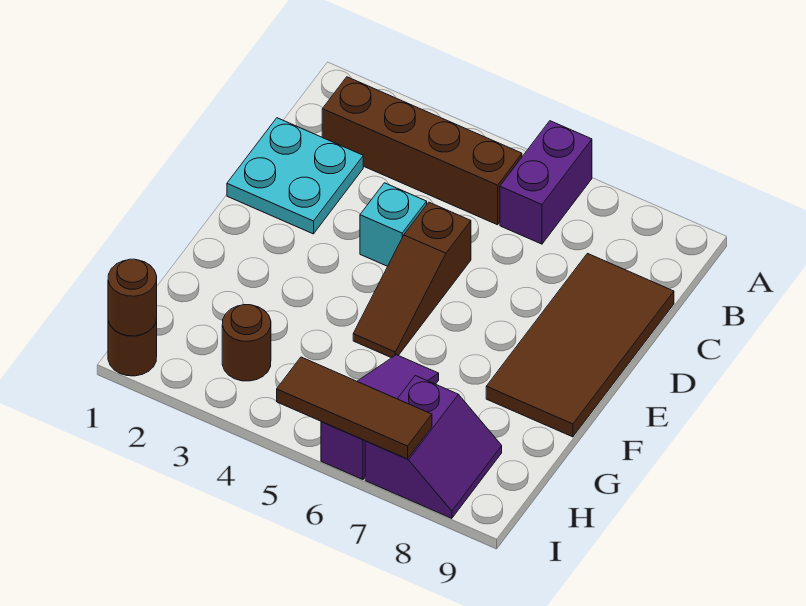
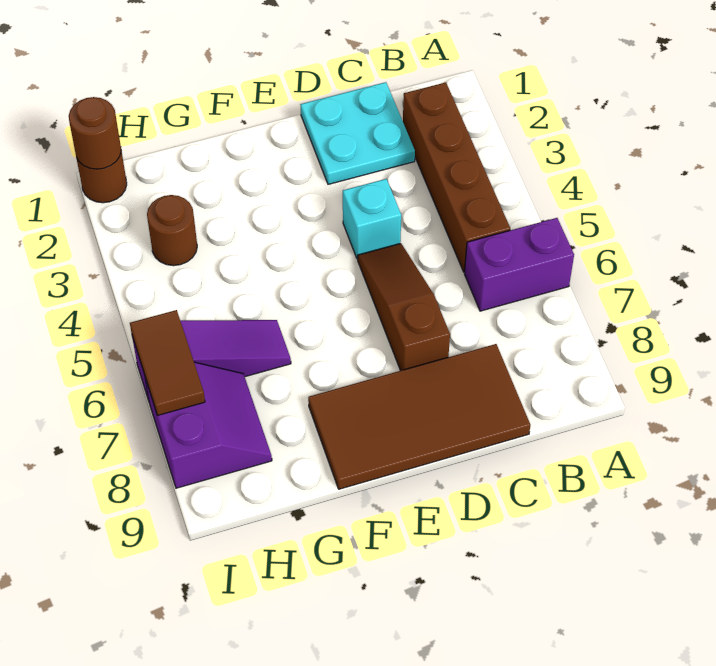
brown 1x3 slope [353,202,471,358] -> brown 1x3 slope turned to [358,243,450,371]
purple 2x2 slope [365,376,502,518] -> purple 2x2 slope turned to [145,362,272,488]
brown 1x3 tile [277,357,432,459] -> brown 1x2 tile [130,310,205,416]

